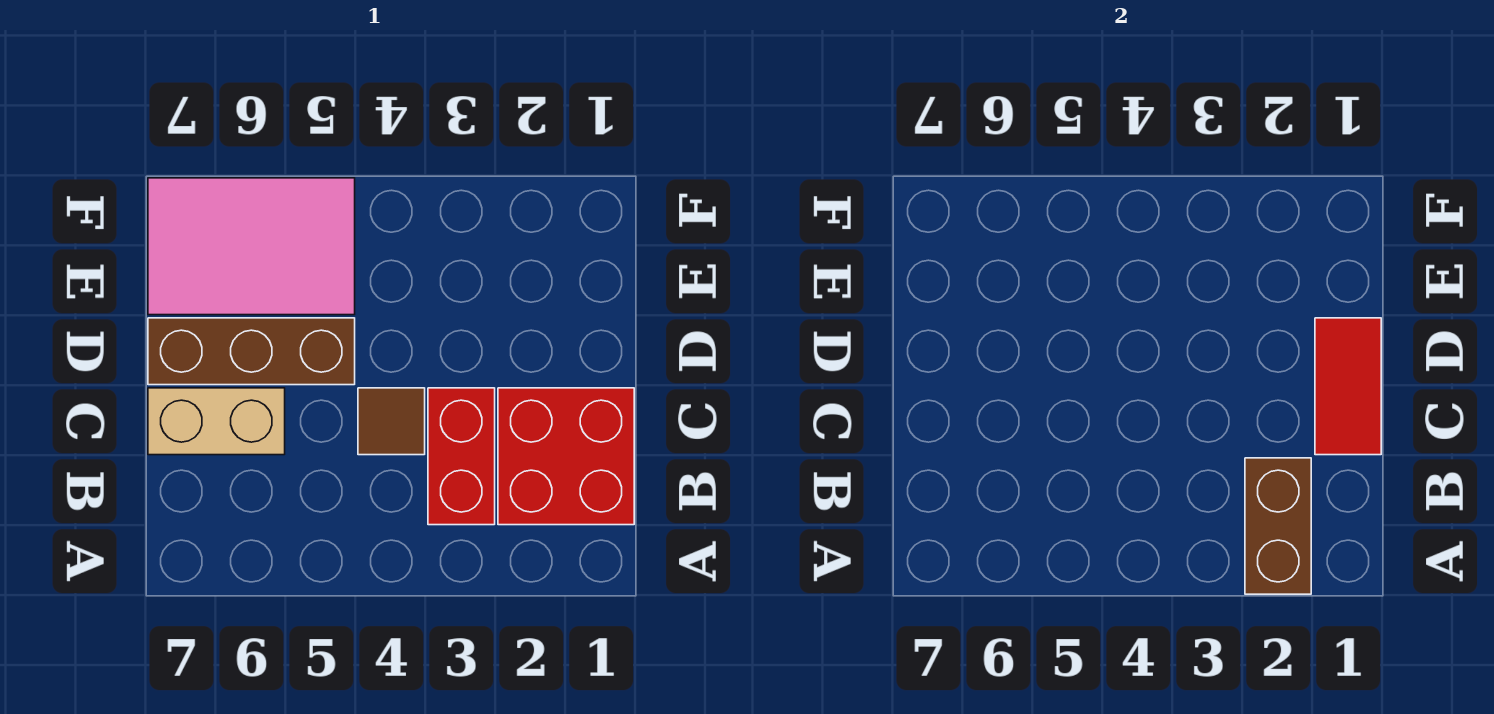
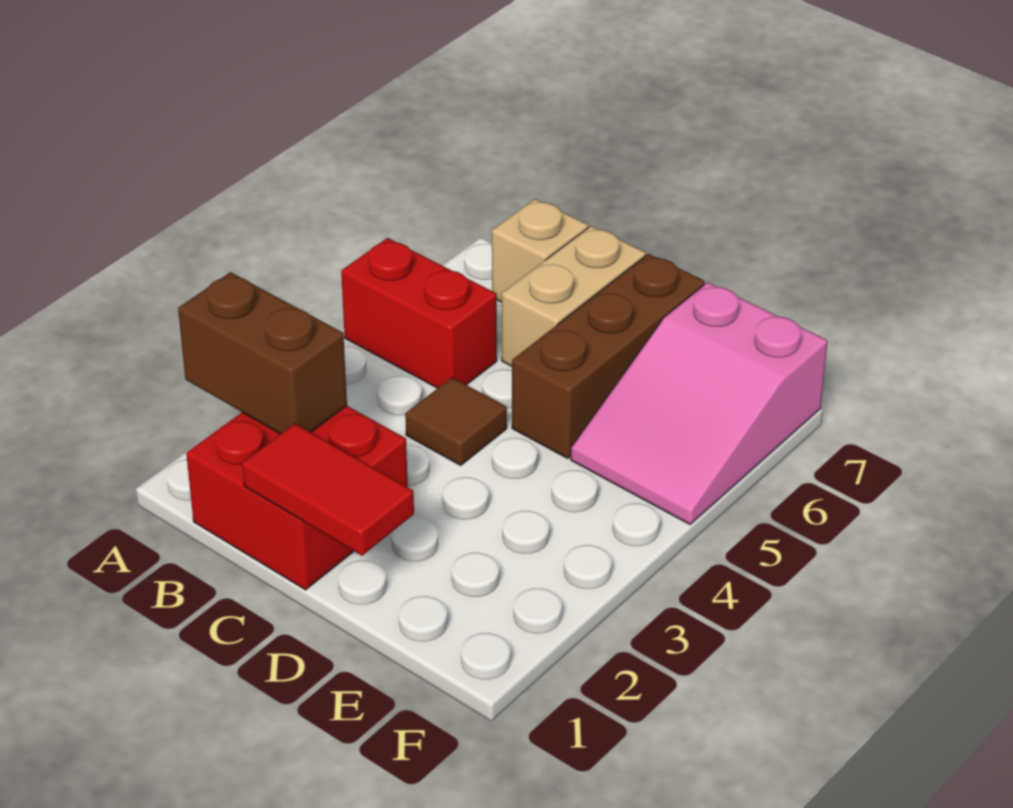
red 1x2 brick [428,388,495,525] -> red 1x2 brick moved to [341,238,497,388]
none -> tan 1x1 brick [492,199,588,302]
pink 2x3 tile [148,178,355,315] -> pink 2x3 slope [571,282,827,524]

